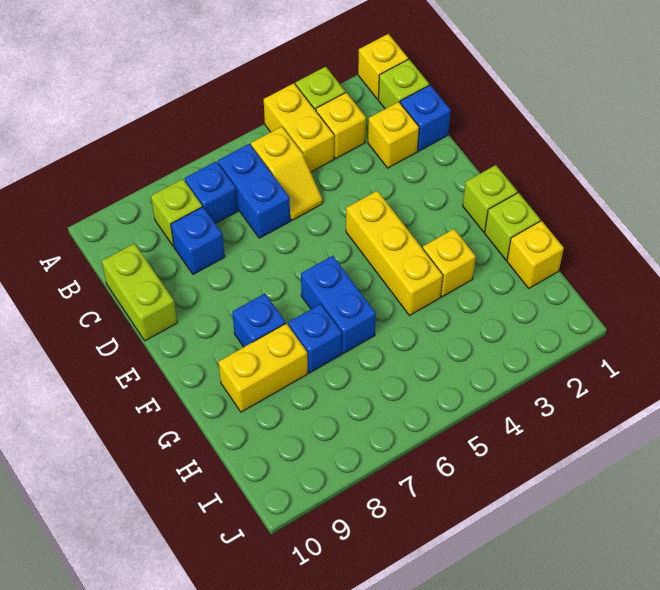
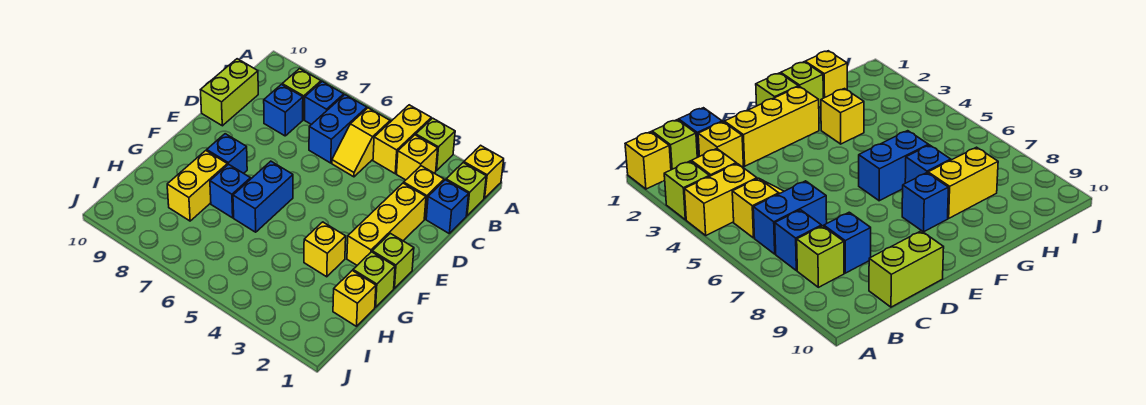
yellow 1x3 brick [346,191,443,315] -> yellow 1x3 brick moved to [347,183,426,265]
yellow 1x2 brick [218,323,308,412] -> yellow 1x2 brick turned to [167,151,227,221]

